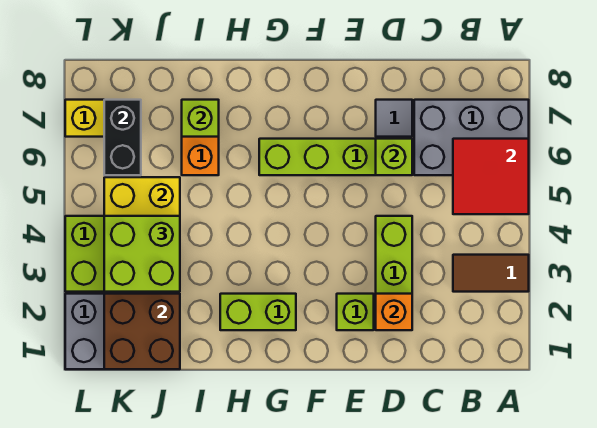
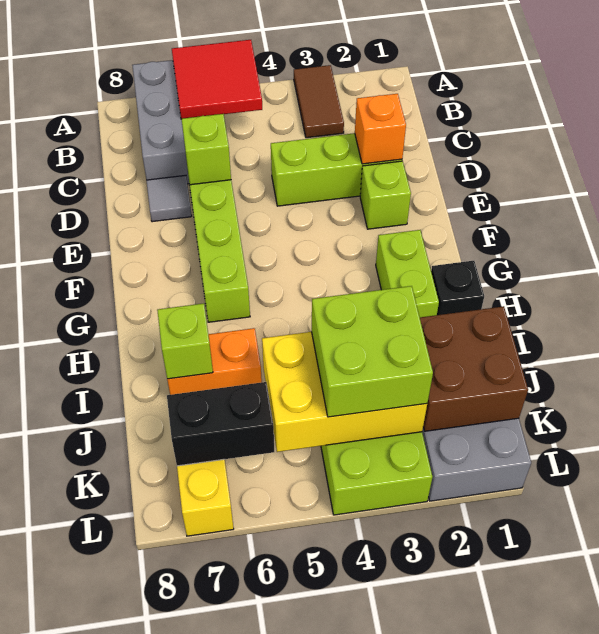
none -> black 1x1 brick [431,261,484,315]

